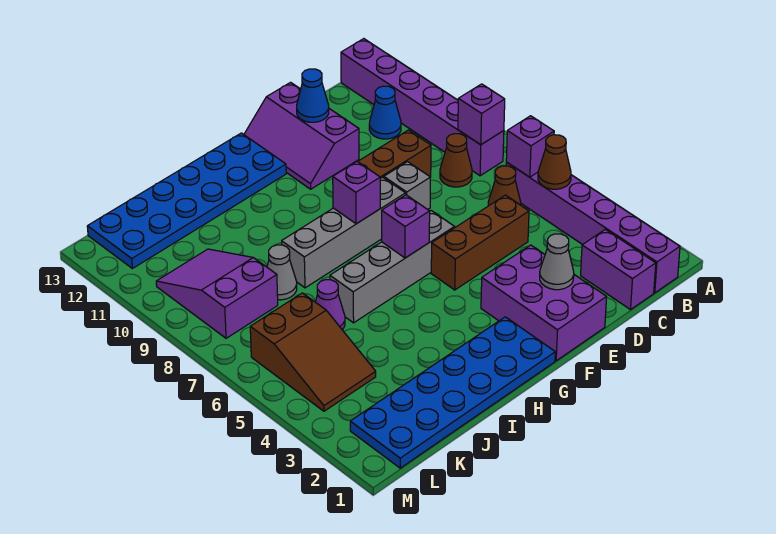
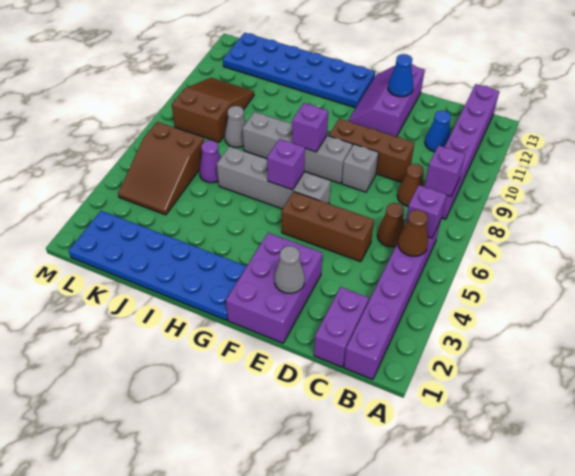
purple 2x3 slope [156,249,278,338] -> brown 2x3 slope [172,78,254,142]

